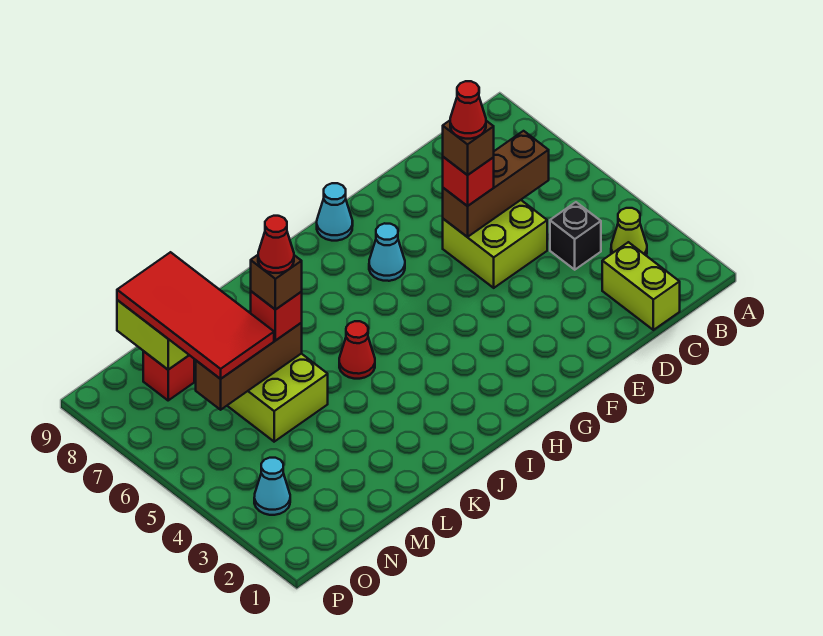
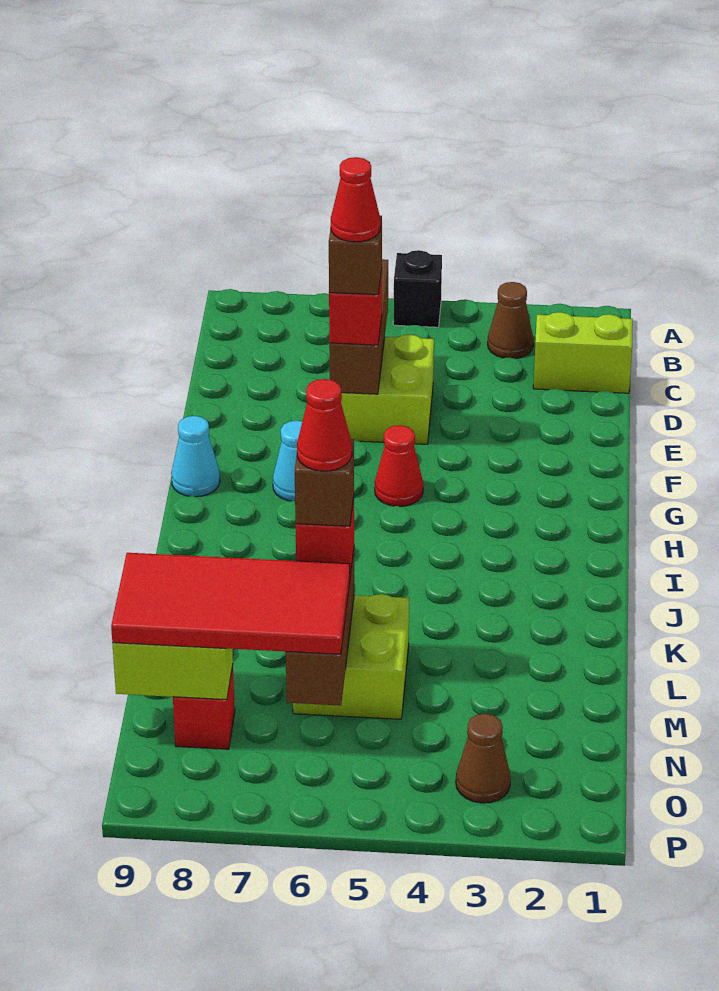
lime 1x1 cone [611,208,647,255] -> brown 1x1 cone [488,282,534,359]
black 1x1 brick [550,202,601,270] -> black 1x1 brick moved to [393,250,442,327]
red 1x1 cone [339,321,375,379] -> red 1x1 cone moved to [375,425,423,506]
cyan 1x1 cone [254,458,290,515] -> brown 1x1 cone [456,714,511,803]

